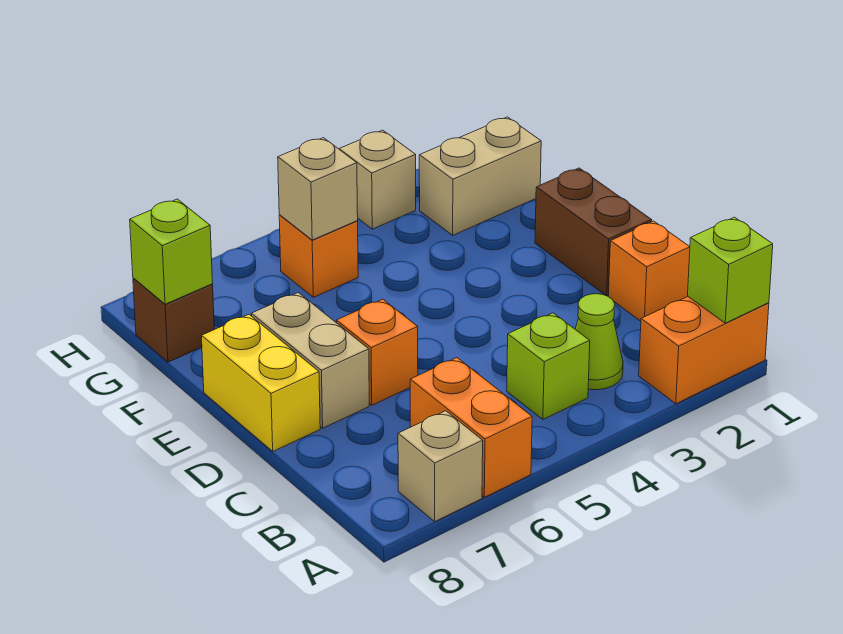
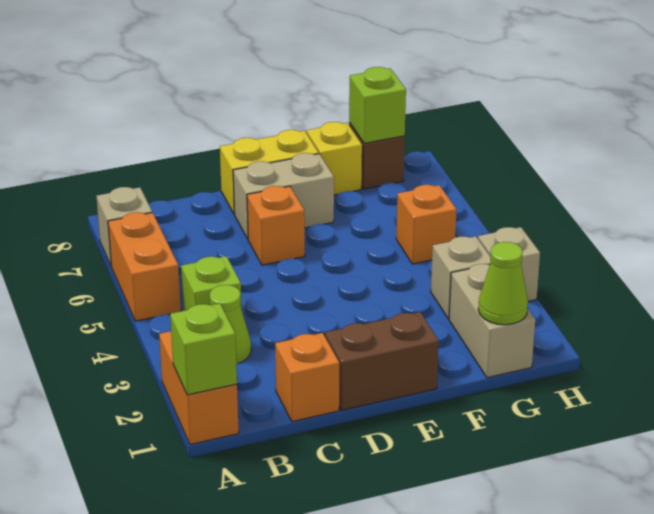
orange 1x2 brick [410,358,532,497] -> orange 1x2 brick turned to [108,212,181,321]
none -> yellow 1x1 brick [307,122,362,195]
none -> lime 1x1 cone [478,242,528,325]
tan 1x1 brick [278,138,358,240] -> tan 1x1 brick moved to [431,236,491,319]

